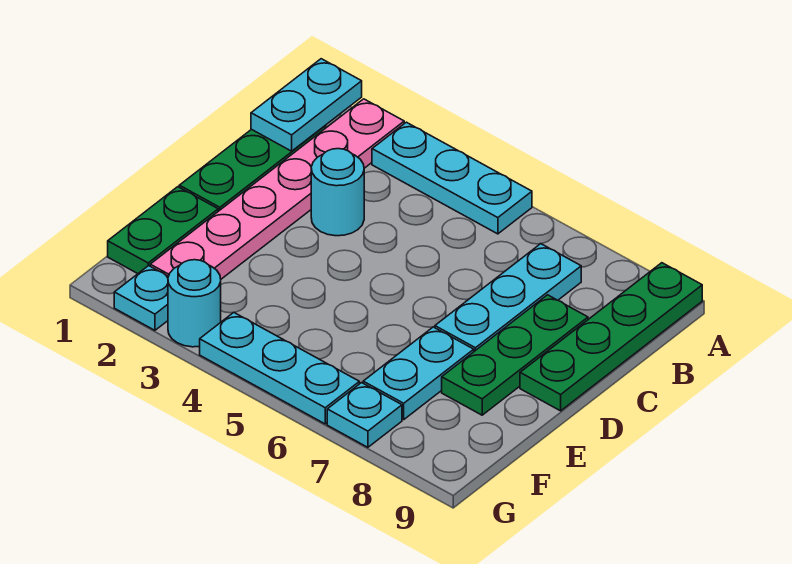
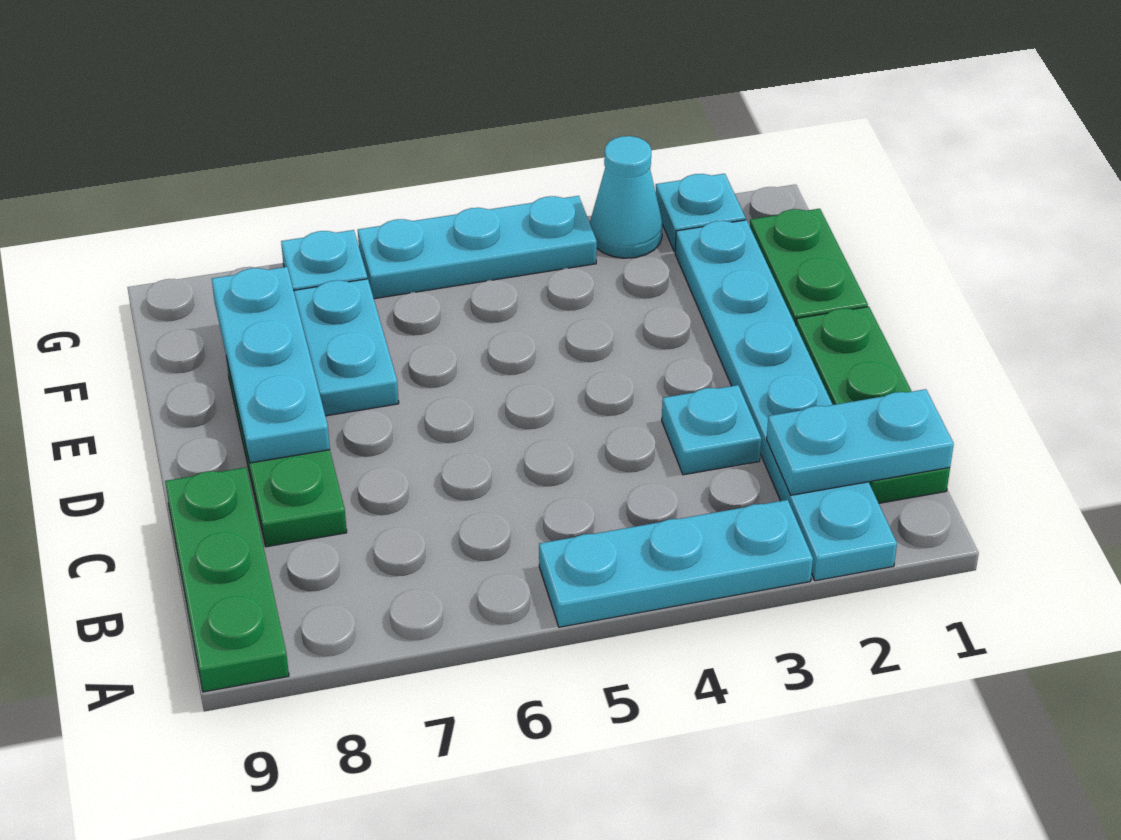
cyan 1x2 plate [251,59,362,151] -> cyan 1x2 plate turned to [767,389,954,495]
pink 1x6 plate [150,99,404,279] -> cyan 1x6 plate [675,220,897,581]
green 1x4 plate [520,263,702,411] -> green 1x3 plate [165,467,289,692]
cyan 1x3 plate [435,244,581,351] -> cyan 1x3 plate moved to [212,267,330,463]
cyan 1x1 round brick [311,149,364,236] -> cyan 1x1 plate [662,385,761,475]
cyan 1x1 round brick [168,260,221,347] -> cyan 1x1 cone [590,136,663,258]

